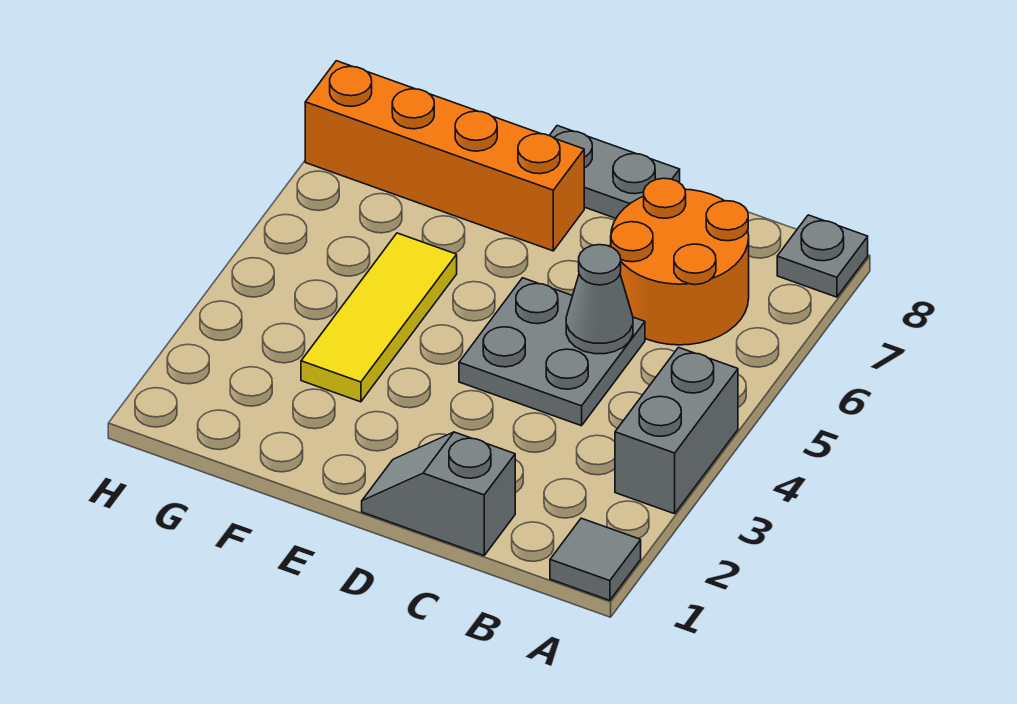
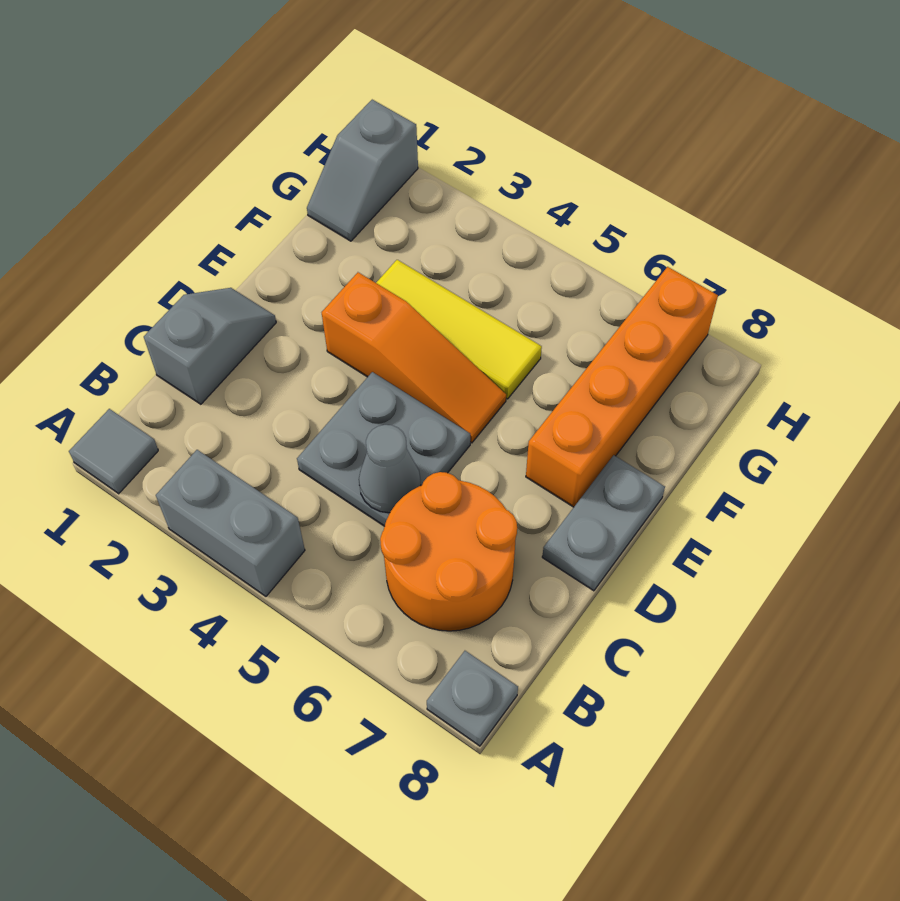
none -> orange 1x3 slope [322,272,506,443]
none -> grey 1x2 slope [307,100,418,241]

